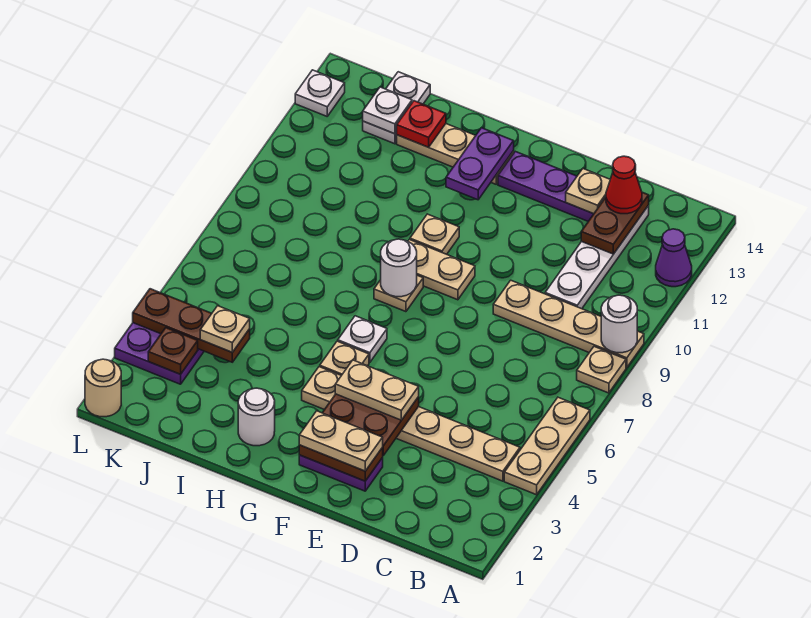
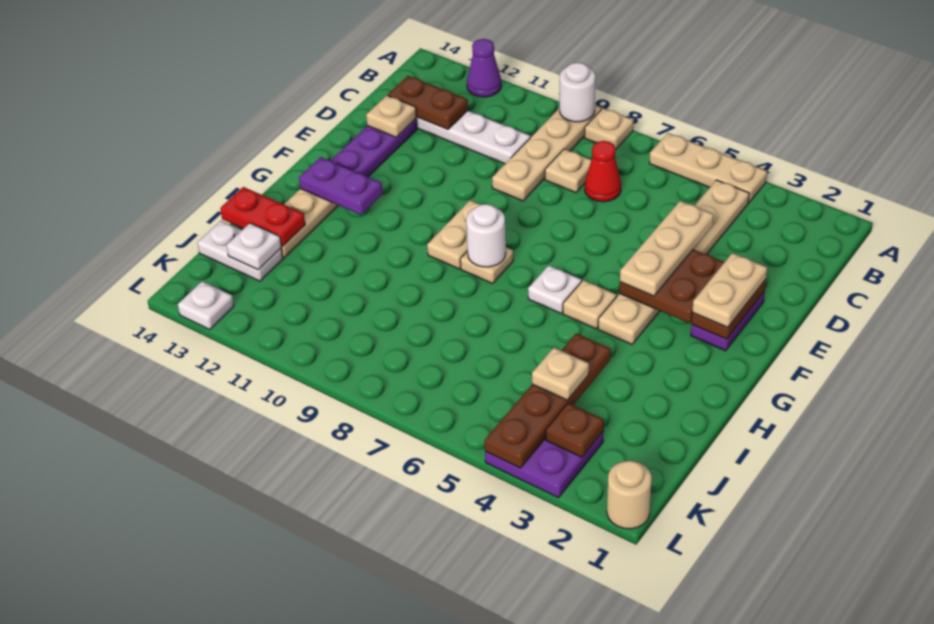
red 1x1 cone [606,156,642,214] -> red 1x1 cone moved to [585,141,621,202]
tan 1x2 plate [335,360,419,420] -> tan 1x3 plate [620,201,714,296]
tan 1x1 plate [410,214,459,254] -> tan 1x1 plate moved to [545,149,591,193]
white 1x1 round brick [238,388,275,446] -> none
red 1x1 plate [397,101,446,147] -> red 1x2 plate [220,187,305,246]
brown 1x3 plate [133,289,250,362] -> brown 1x4 plate [485,334,611,468]

